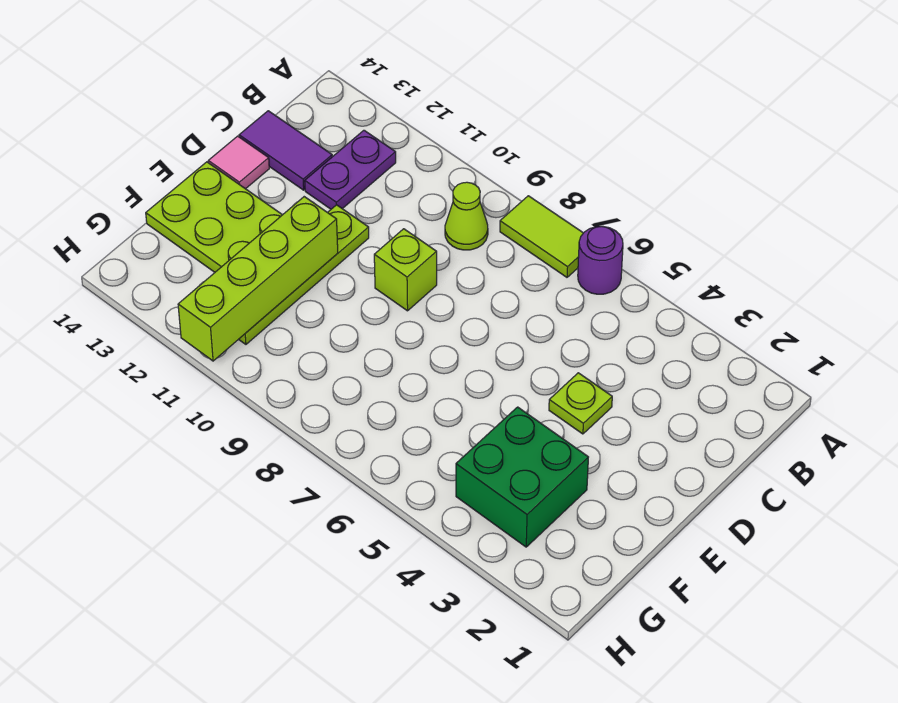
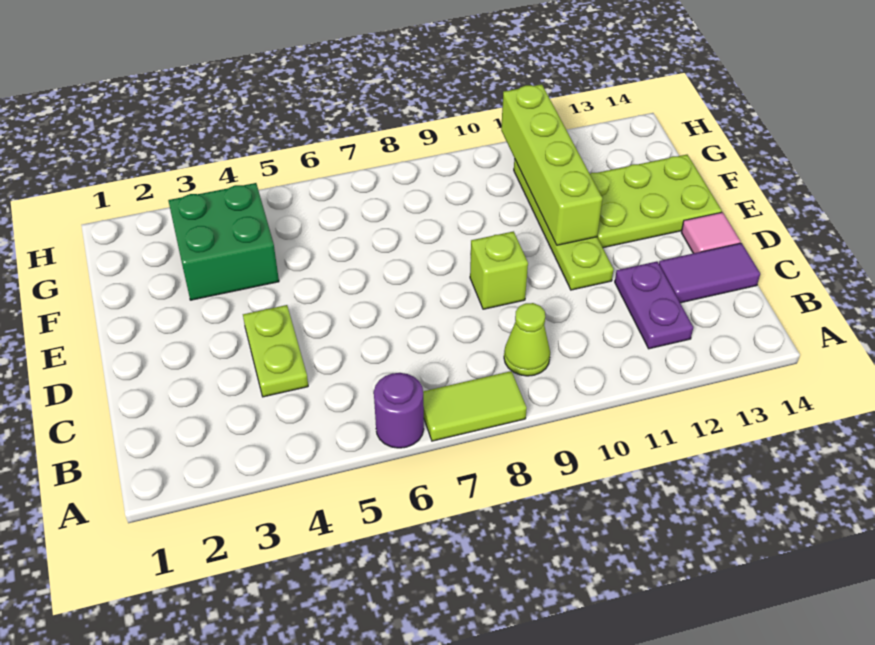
lime 1x1 plate [549,373,612,434] -> lime 1x2 plate [243,305,308,397]

